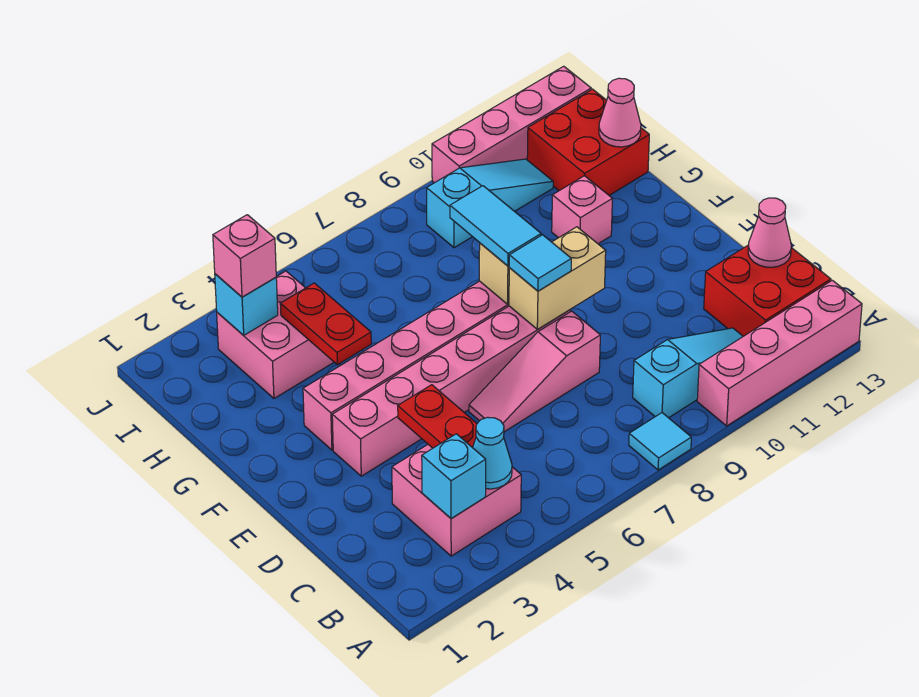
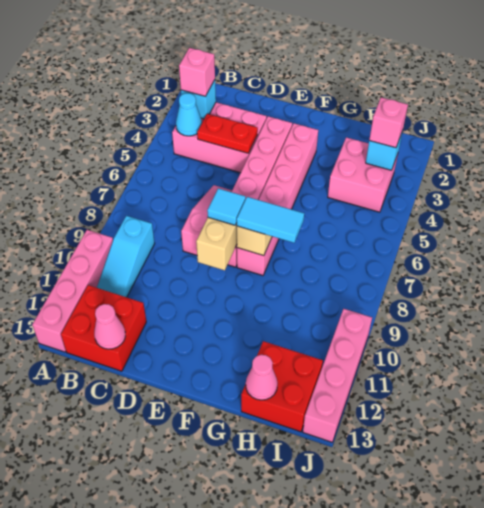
cyan 1x1 tile [629,413,691,470] -> none
pink 2x2 brick [392,445,521,556] -> pink 2x3 brick [172,102,267,173]
red 1x2 plate [280,283,371,365] -> none
pink 1x1 brick [552,176,612,244] -> pink 1x1 brick moved to [179,48,215,97]
cyan 1x3 slope [427,159,553,248] -> none

